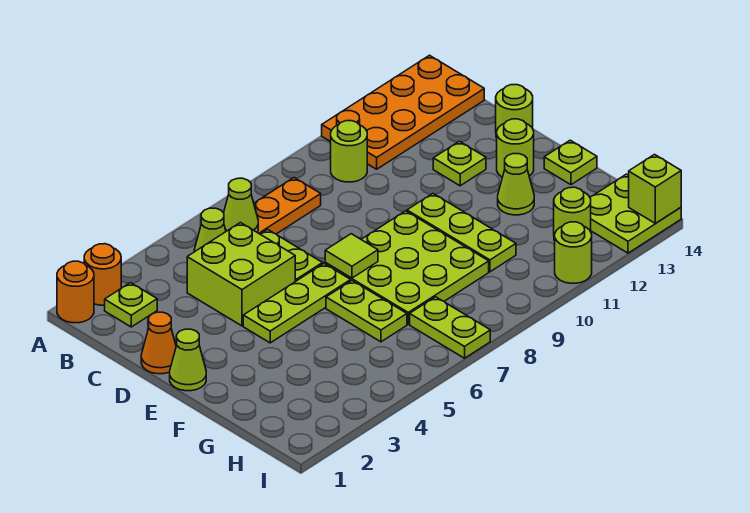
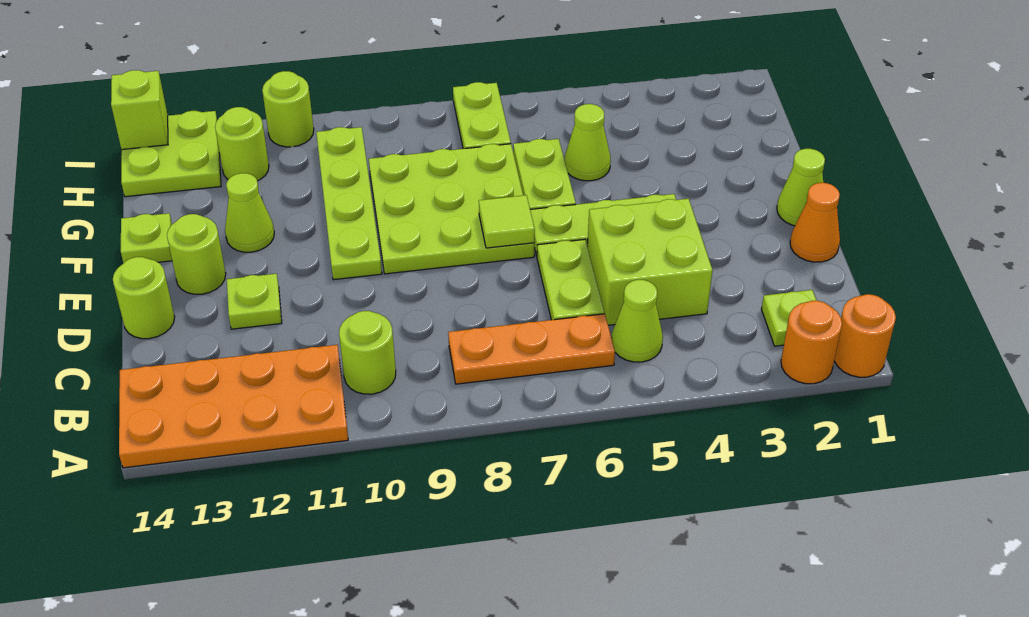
lime 1x1 cone [224,178,258,232] -> lime 1x1 cone moved to [565,104,611,181]
lime 1x3 plate [407,194,516,272] -> lime 1x4 plate [316,127,382,280]

